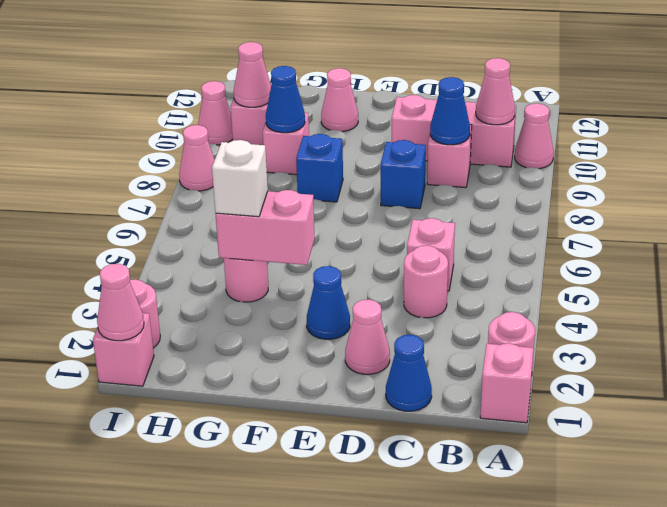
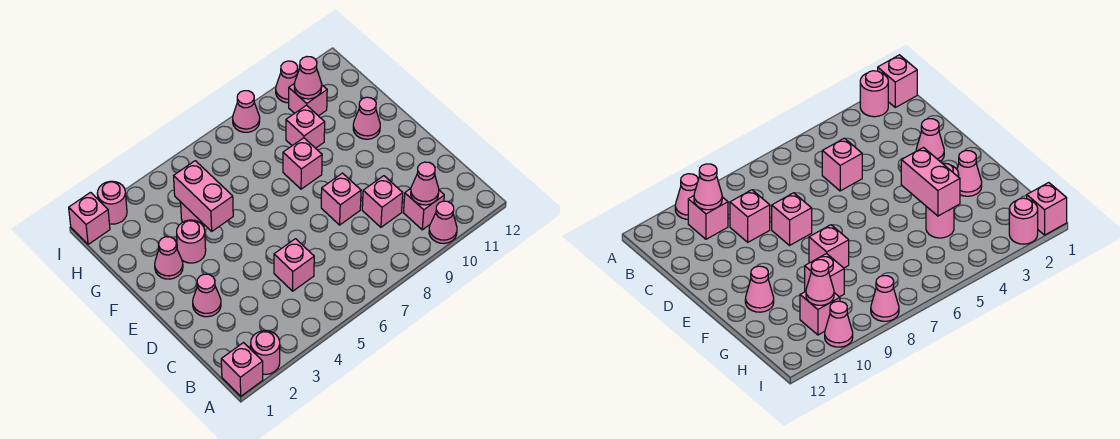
pink 1x3 brick [392,95,516,167] -> pink 1x1 brick [403,189,444,230]
blue 1x1 cone [386,335,432,411] -> none
pink 1x1 round brick [404,246,448,318] -> pink 1x1 round brick moved to [177,220,206,263]
blue 1x1 cone [430,77,470,145] -> none
blue 1x1 brick [380,140,426,209] -> pink 1x1 brick [321,173,361,225]
blue 1x1 cone [307,266,350,339] -> none
blue 1x1 brick [296,134,343,202] -> pink 1x1 brick [283,138,322,189]
white 1x1 brick [212,140,268,217] -> none
blue 1x1 cone [266,66,305,133] -> none
pink 1x1 cone [97,264,144,341] -> pink 1x1 cone moved to [155,237,183,279]

